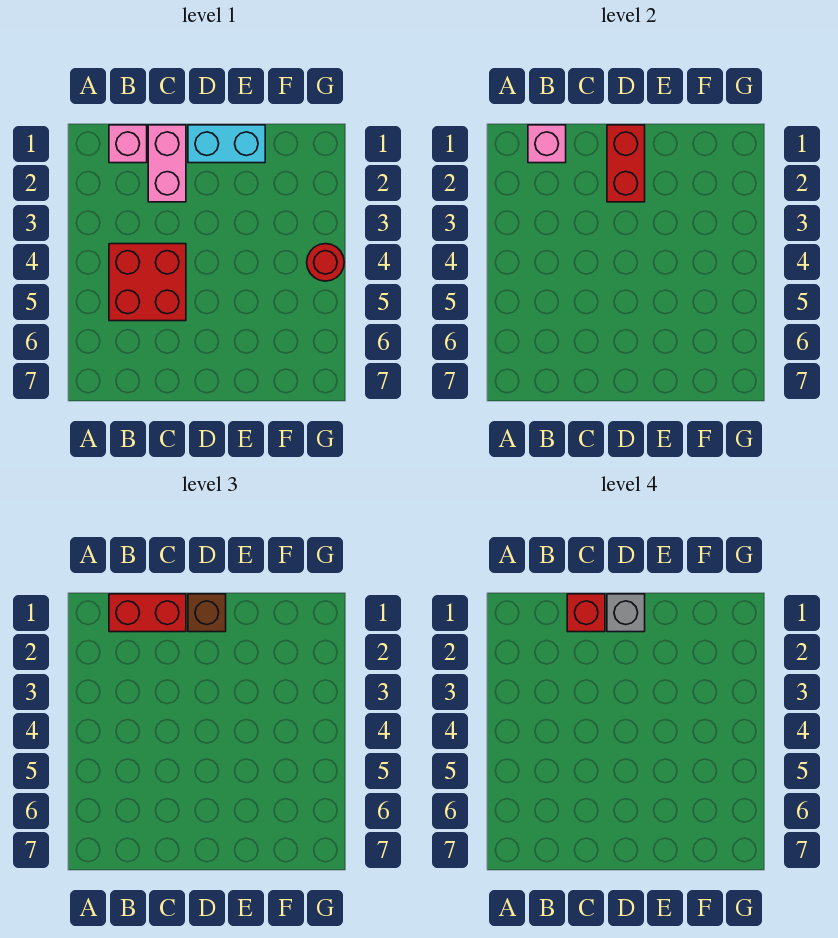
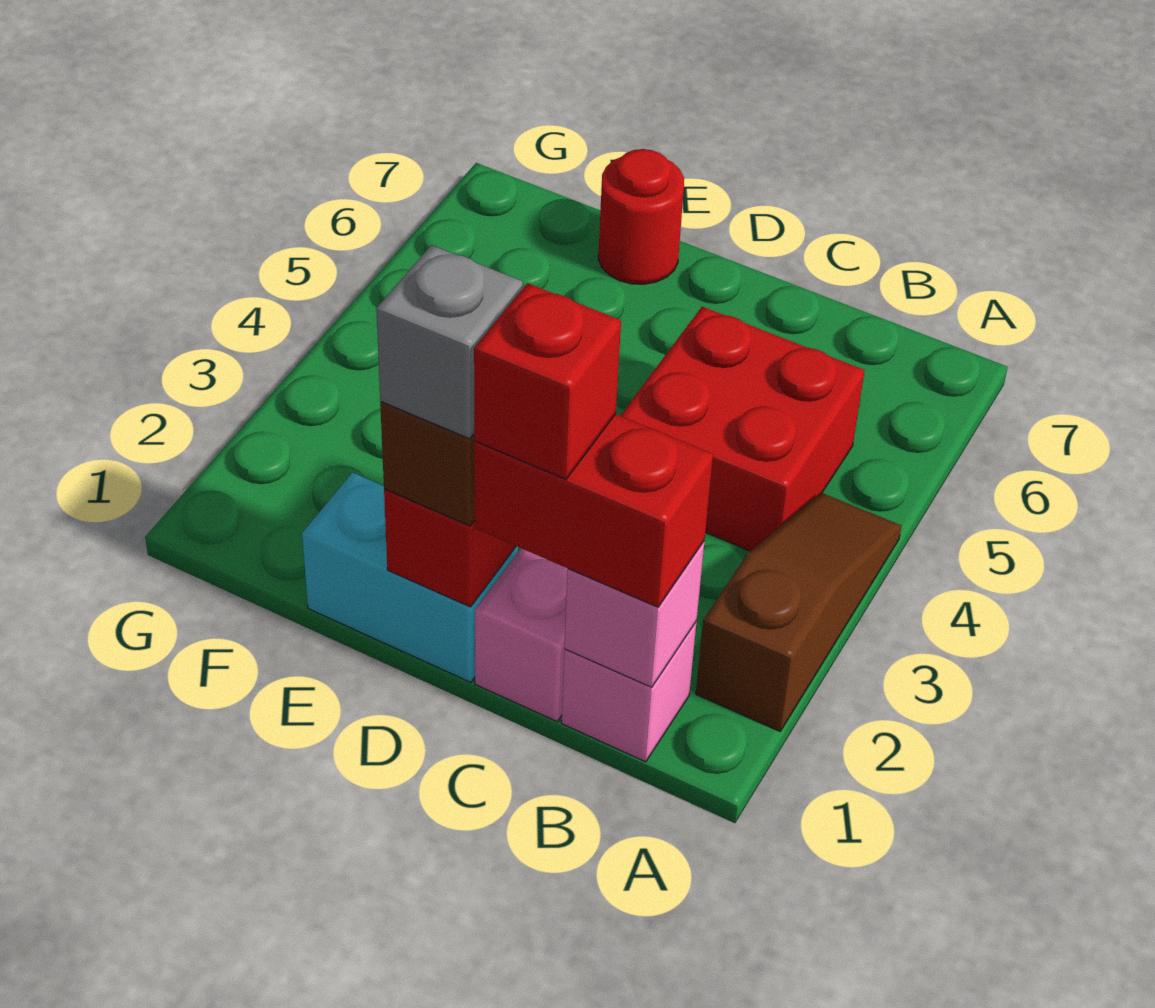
none -> brown 1x3 slope [696,492,902,731]
red 1x1 round brick [307,244,344,281] -> red 1x1 round brick moved to [598,149,684,284]

